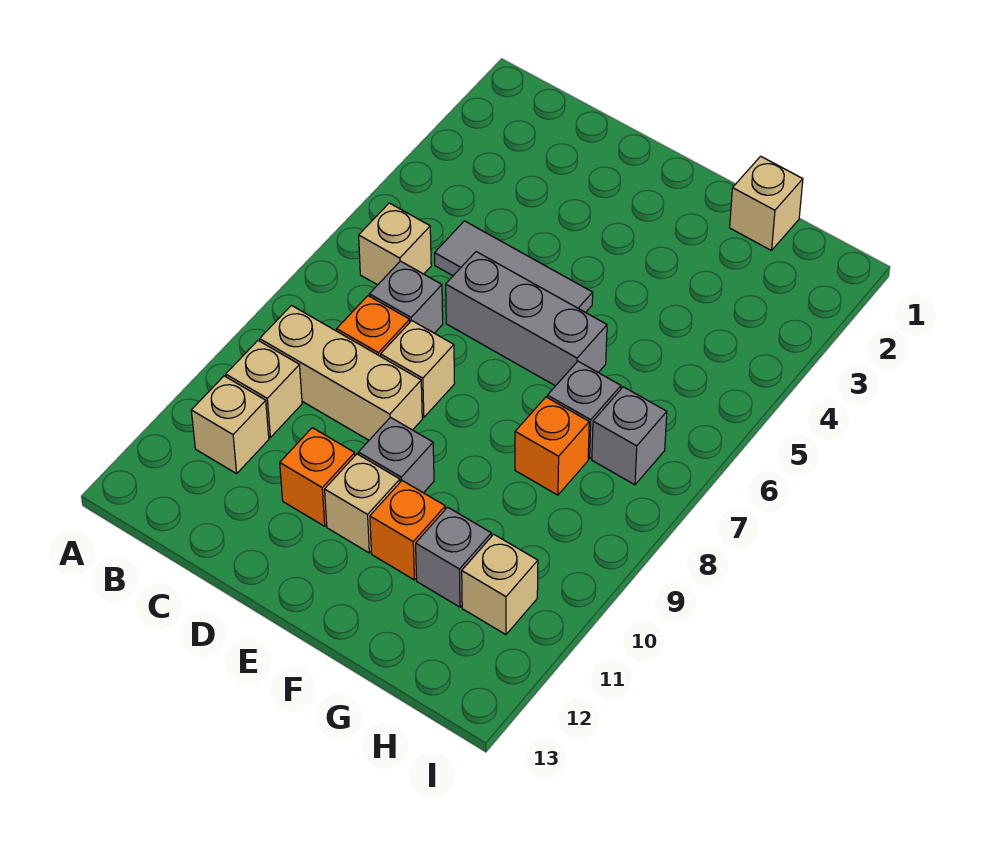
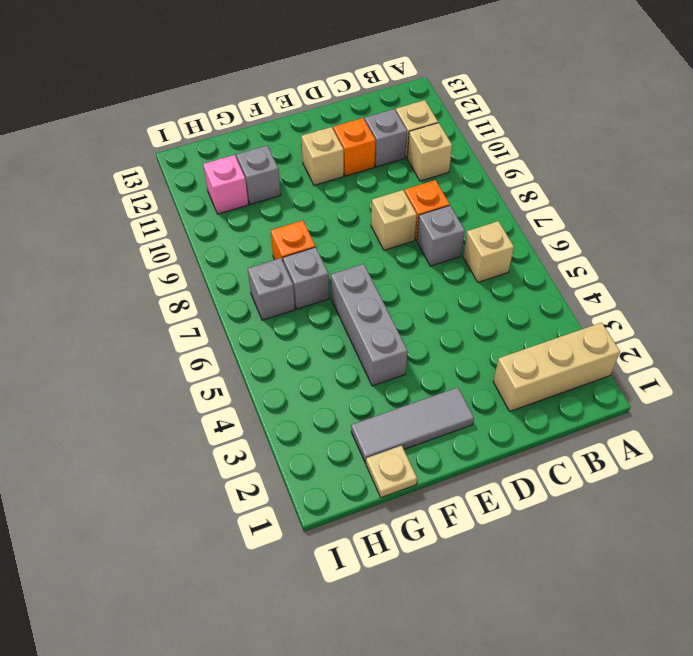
tan 1x3 brick [260,305,422,440] -> tan 1x3 brick moved to [493,323,620,411]
grey 1x3 tile [435,221,593,313] -> grey 1x3 tile moved to [351,387,474,463]
grey 1x3 brick [446,252,607,386] -> grey 1x3 brick turned to [331,264,408,386]
grey 1x1 brick [358,417,434,493] -> grey 1x1 brick moved to [365,109,407,167]
orange 1x1 brick [370,481,445,580] -> none
tan 1x1 brick [730,156,803,251] -> tan 1x1 plate [366,446,417,498]
tan 1x1 brick [462,534,538,635] -> pink 1x1 brick [203,155,248,214]

